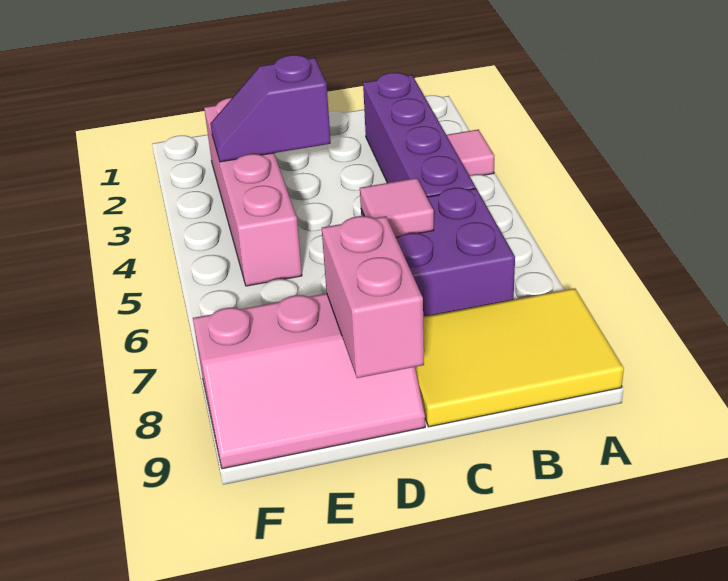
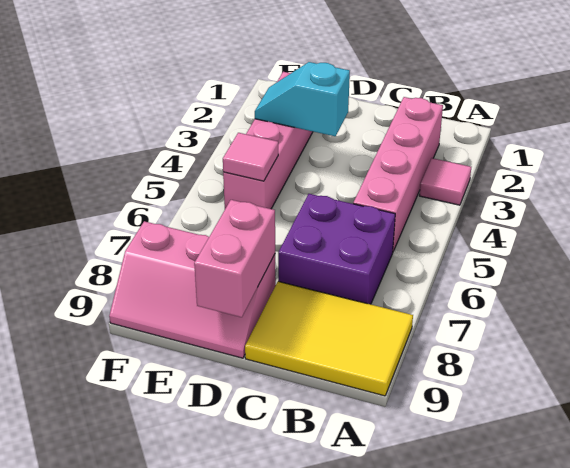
purple 1x4 brick [363,73,476,197] -> pink 1x4 brick [353,97,443,251]
pink 1x1 tile [360,178,434,237] -> pink 1x1 tile moved to [223,133,278,181]
purple 1x2 slope [210,55,331,162] -> cyan 1x2 slope [255,62,350,136]

